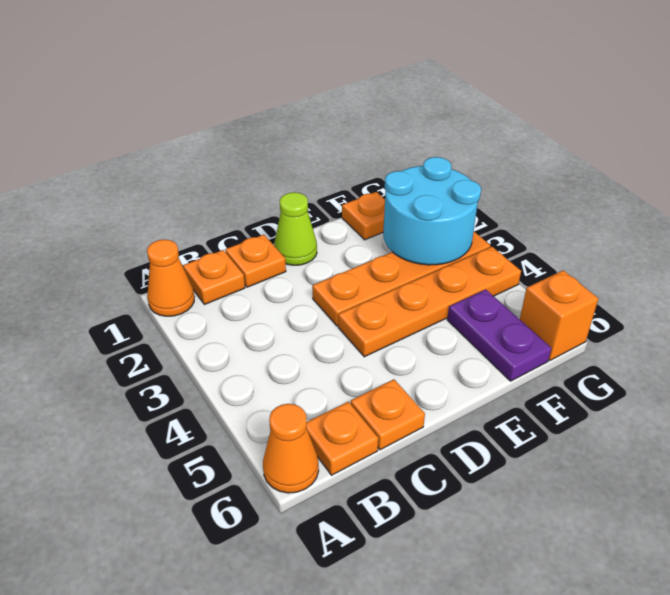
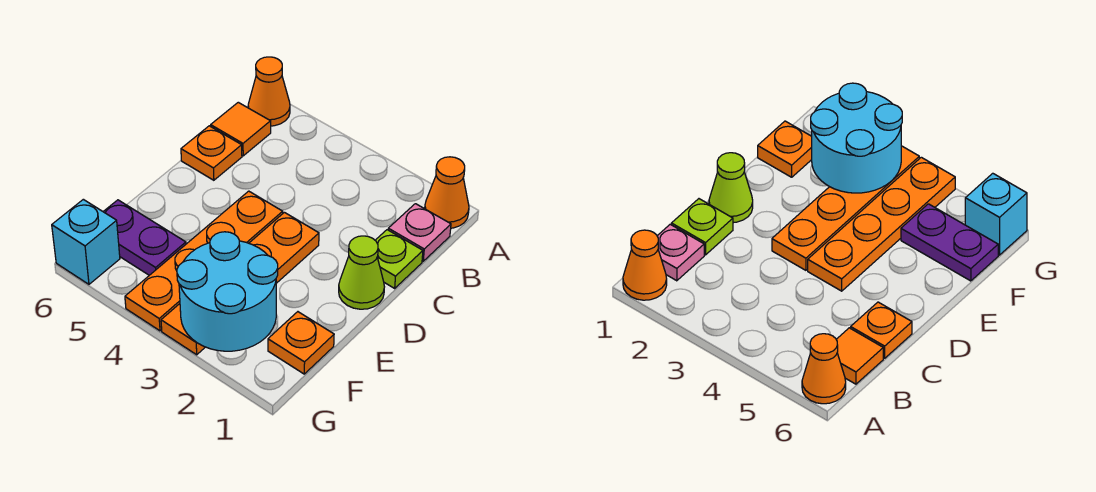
orange 1x1 plate [183,250,245,305] -> pink 1x1 plate [388,204,451,261]
orange 1x1 plate [307,402,378,475] -> orange 1x1 tile [211,102,271,156]
orange 1x1 plate [225,235,286,287] -> lime 1x1 plate [375,230,423,288]
orange 1x1 brick [520,270,598,360] -> cyan 1x1 brick [52,199,120,284]

